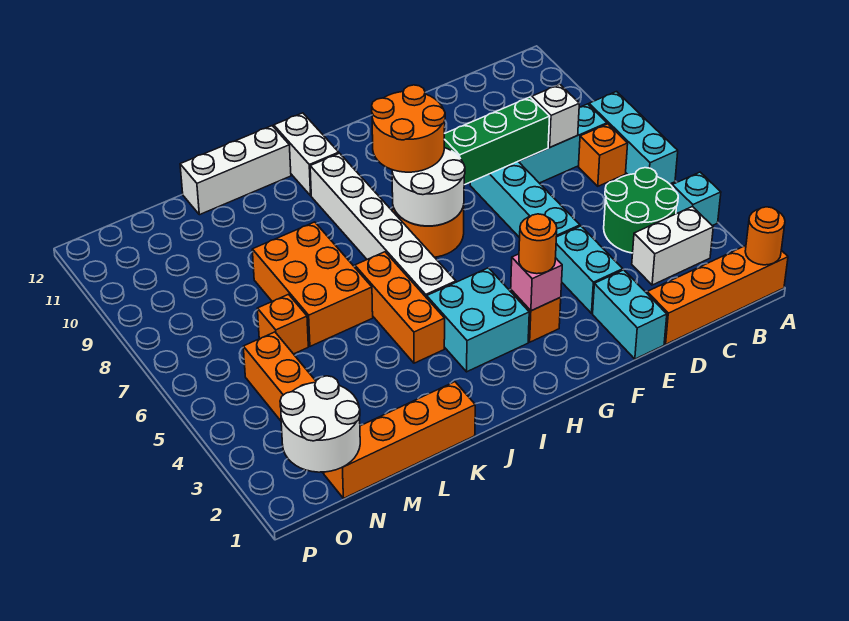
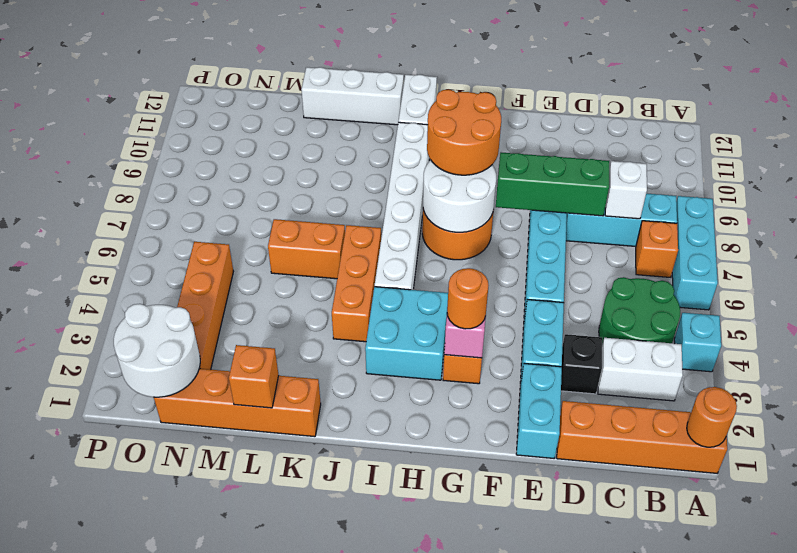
none -> black 1x1 brick [561,334,602,394]
orange 2x3 brick [252,222,373,346] -> orange 1x2 brick [268,219,345,279]
orange 1x1 brick [257,294,308,354] -> orange 1x1 brick moved to [229,345,279,408]

